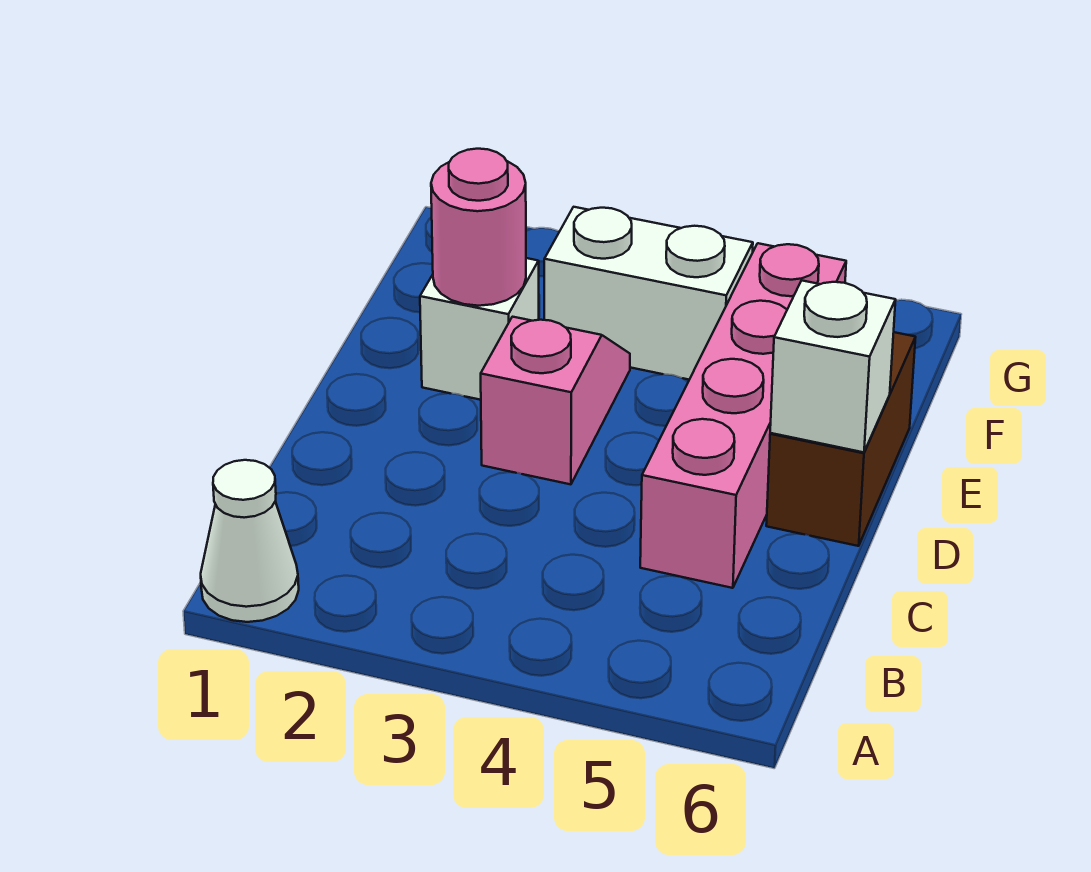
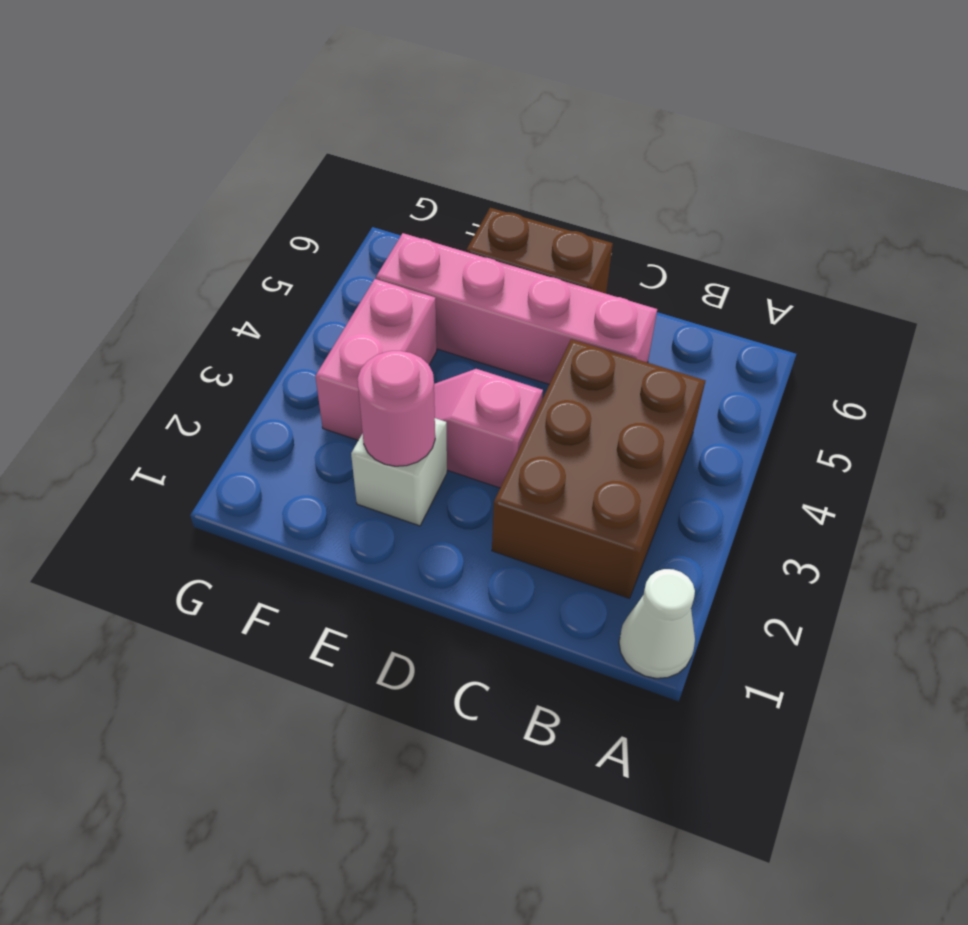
none -> brown 2x3 brick [492,339,705,598]
white 1x1 brick [770,280,896,452] -> none
white 1x2 brick [544,207,753,380] -> pink 1x2 brick [315,279,437,440]

